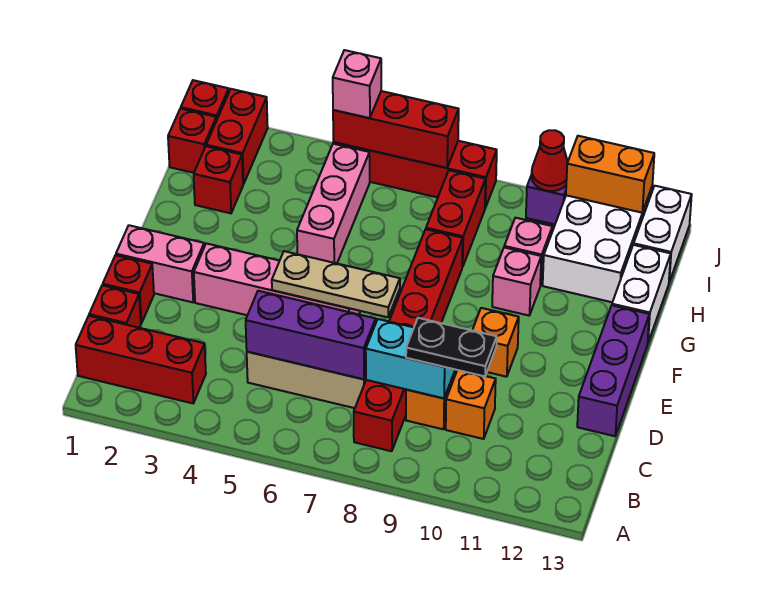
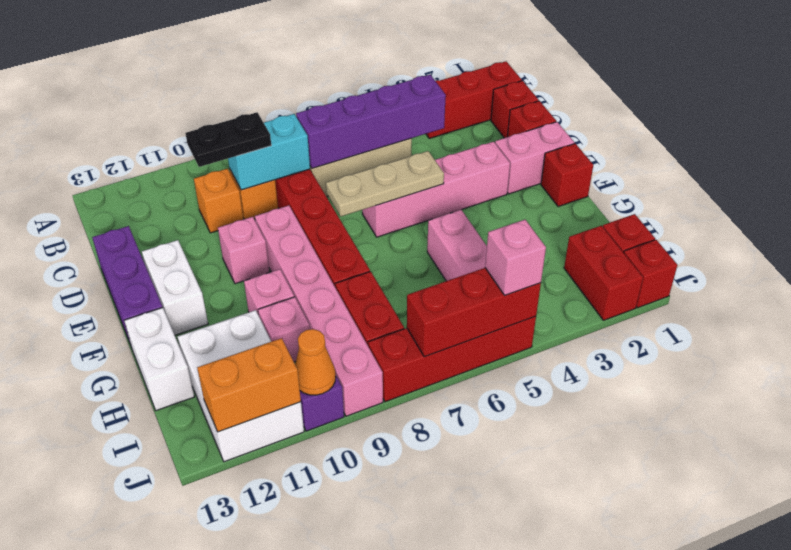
purple 1x3 brick [246,291,376,379] -> purple 1x4 brick [296,75,446,168]
none -> pink 1x6 brick [255,205,383,416]
orange 1x1 brick [472,308,519,377] -> pink 1x1 brick [218,217,269,284]
red 1x1 brick [194,146,243,213] -> red 1x1 brick moved to [541,144,593,207]
white 1x2 brick [634,186,692,282] -> white 1x2 brick moved to [142,240,208,335]
red 1x1 cone [531,130,568,191] -> orange 1x1 cone [295,329,336,395]

